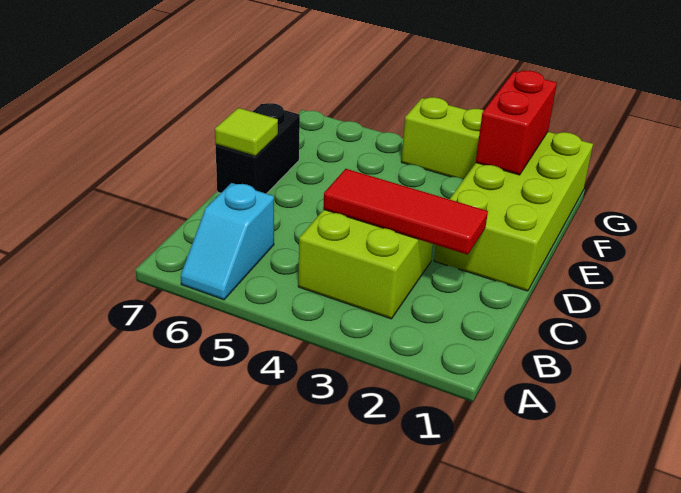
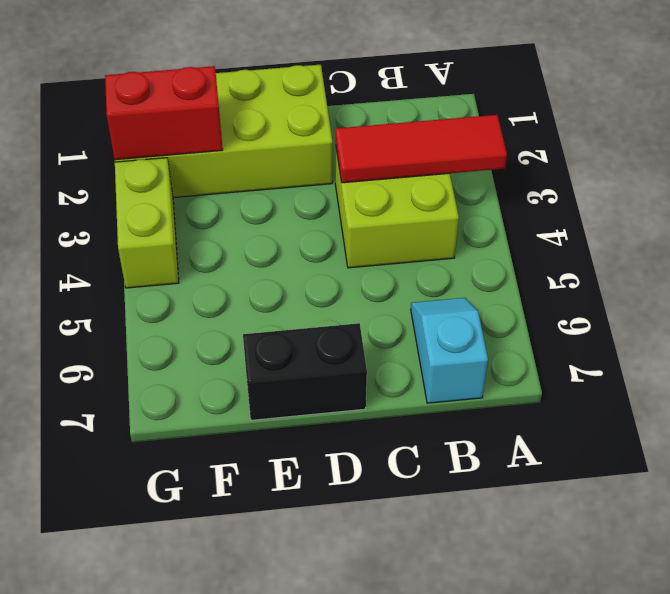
cyan 1x2 slope [181,183,274,300] -> cyan 1x2 slope turned to [411,298,488,403]
red 1x3 tile [323,169,488,255] -> red 1x3 tile turned to [336,115,507,183]
lime 1x1 tile [215,108,278,156] -> none

